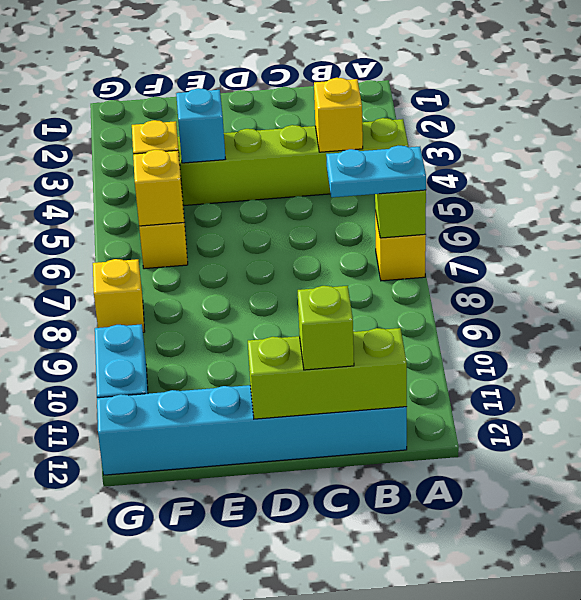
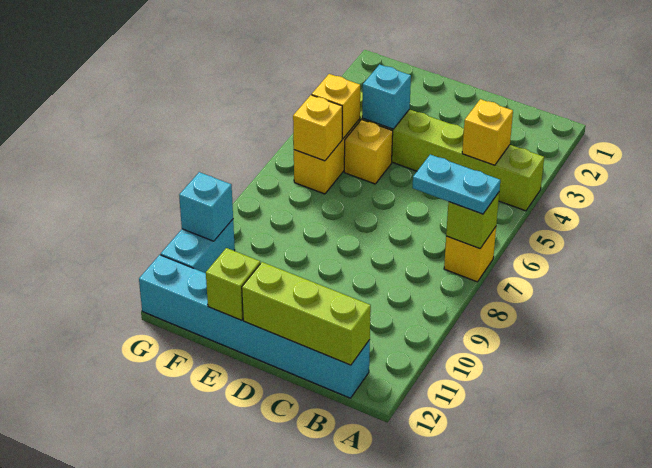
lime 1x1 brick [298,286,354,370] -> lime 1x1 brick moved to [206,248,260,320]
yellow 1x1 brick [93,259,145,332] -> yellow 1x1 brick moved to [344,120,393,184]
none -> cyan 1x1 brick [179,172,233,241]

